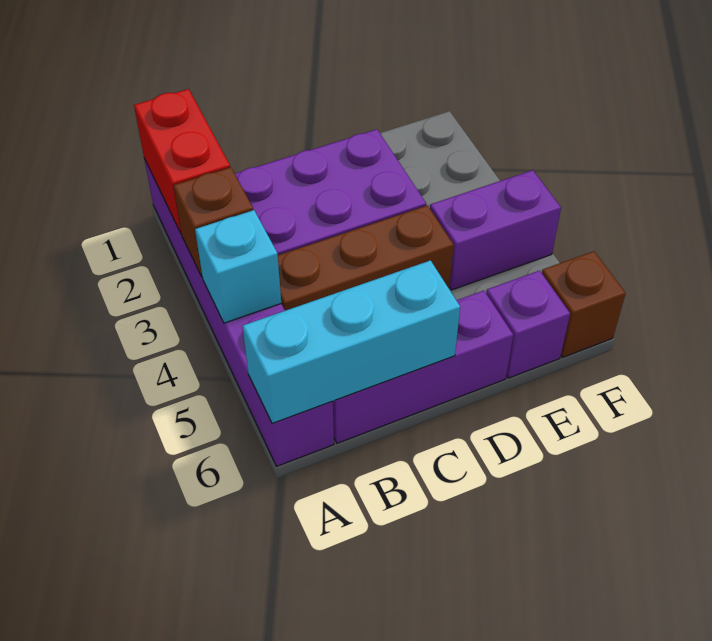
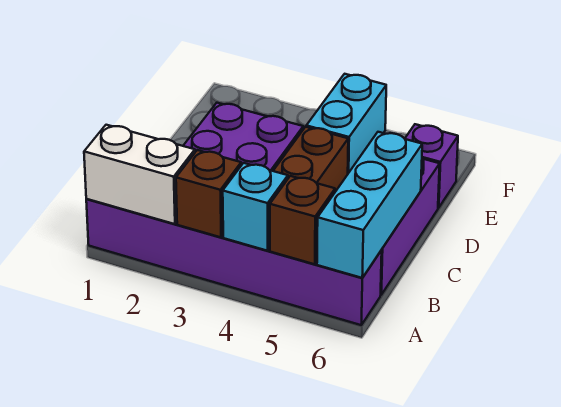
red 1x2 brick [134,89,230,234] -> white 1x2 brick [84,125,195,224]
purple 1x2 brick [430,170,561,290] -> cyan 1x2 brick [306,74,386,173]
brown 1x1 brick [542,251,626,357] -> brown 1x1 brick moved to [270,176,335,264]

